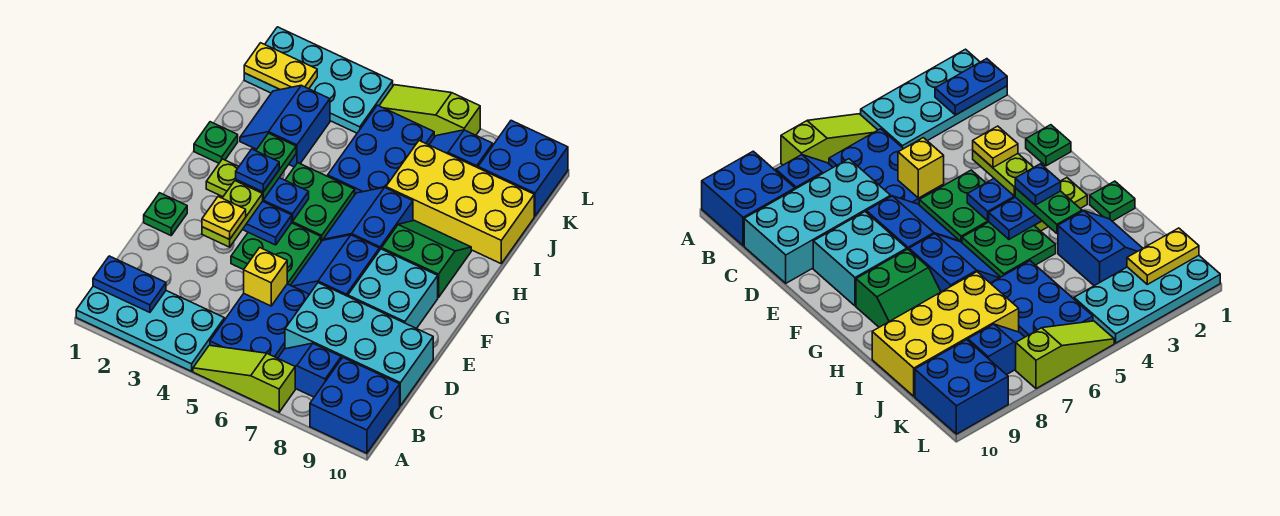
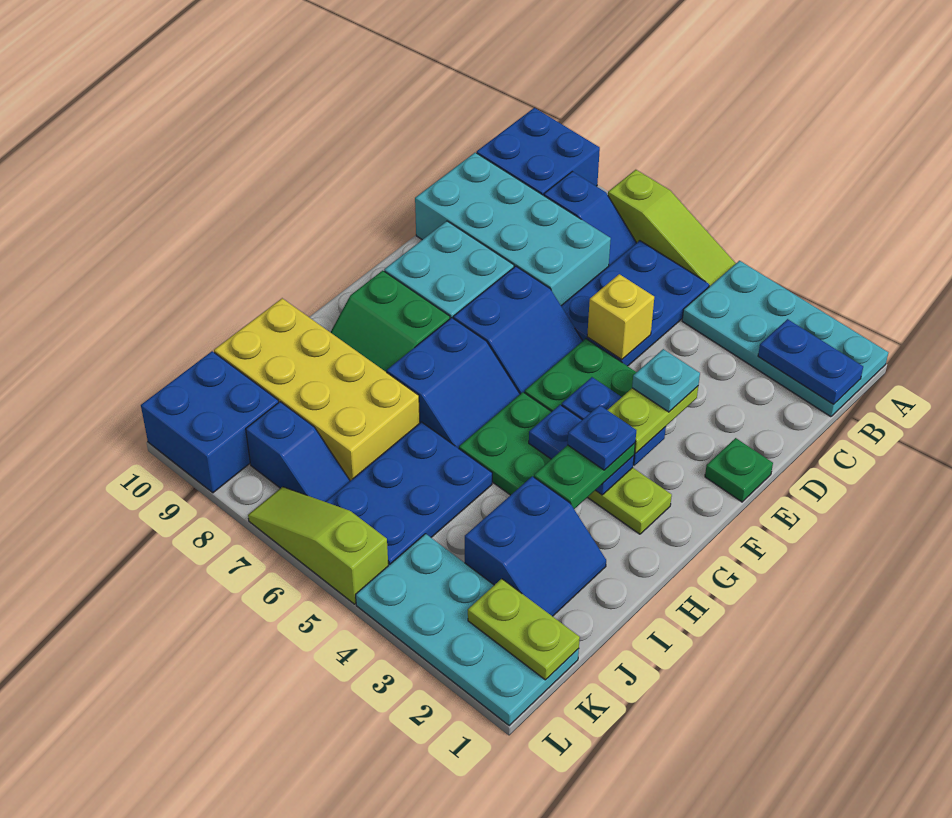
yellow 1x1 plate [202,197,246,239] -> cyan 1x1 plate [632,349,700,412]
green 1x1 plate [194,122,238,163] -> none
yellow 1x2 plate [244,43,317,90] -> lime 1x2 plate [468,579,580,680]
lime 1x3 slope [379,85,480,137] -> lime 1x3 slope turned to [248,487,388,604]

